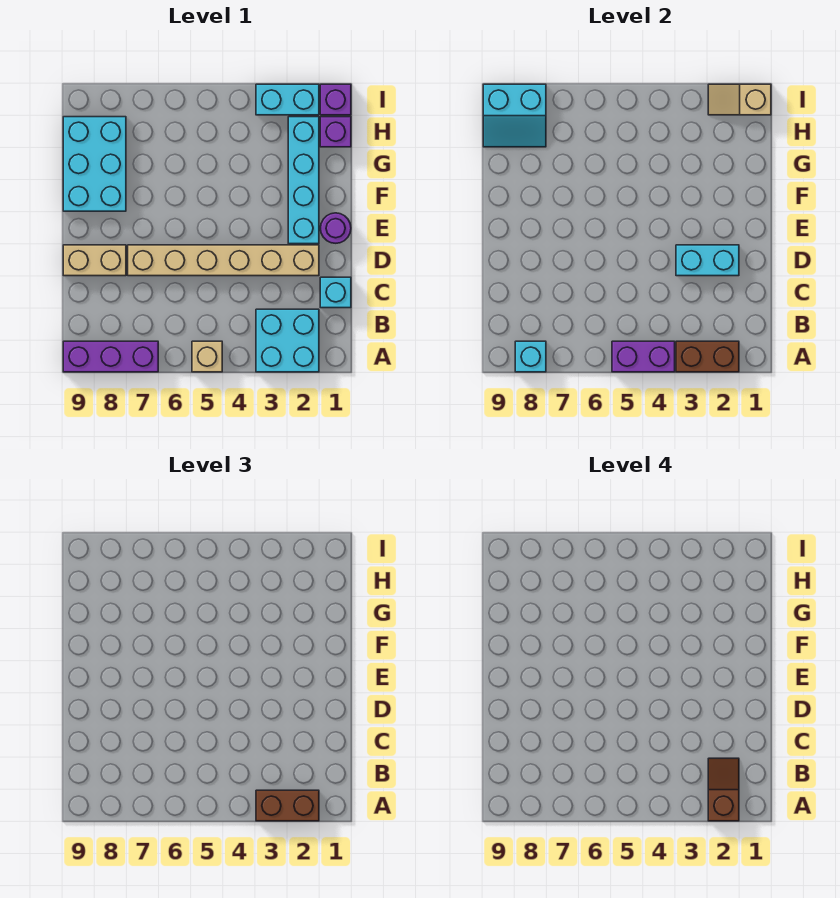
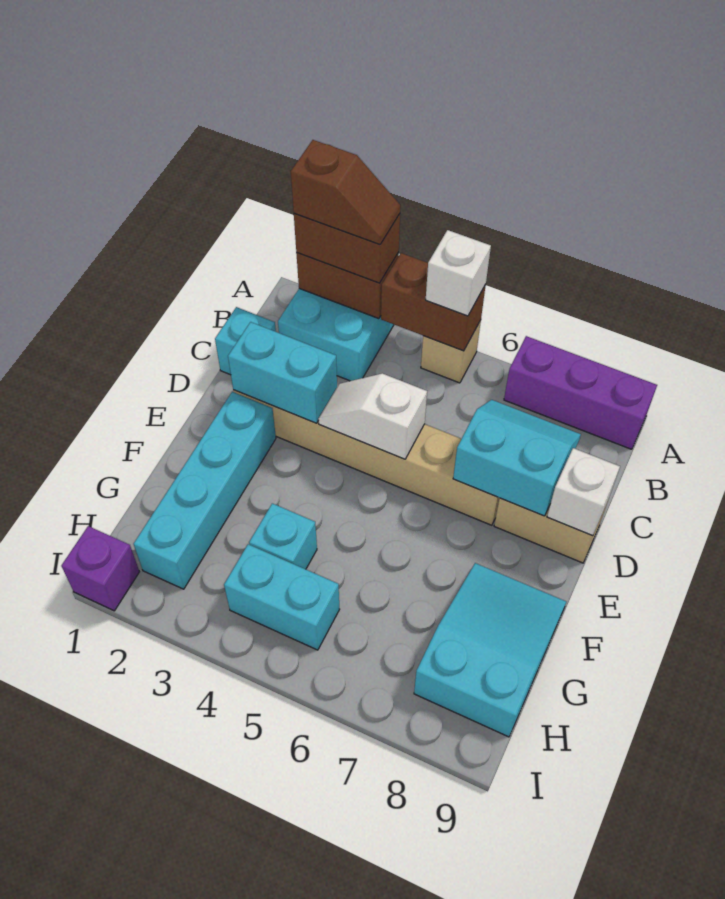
brown 1x2 slope [708,758,739,821] -> brown 1x2 slope turned to [291,140,400,244]
purple 1x2 brick [612,341,675,372] -> brown 1x2 brick [381,253,486,351]
none -> white 1x1 brick [426,230,491,316]
cyan 1x1 brick [515,341,546,372] -> cyan 1x1 brick moved to [249,503,317,569]
none -> white 1x2 slope [318,373,427,459]
none -> white 1x1 brick [547,448,620,536]
purple 1x1 round brick [320,213,351,243] -> none
cyan 2x3 brick [63,117,126,211] -> cyan 2x3 slope [414,563,566,737]
purple 1x1 brick [320,117,351,147] -> none
cyan 2x2 slope [483,84,546,147] -> cyan 2x2 slope moved to [453,400,581,516]
tan 1x2 slope [708,84,771,115] -> none
cyan 1x2 brick [256,84,319,115] -> cyan 1x2 brick moved to [224,544,340,650]

